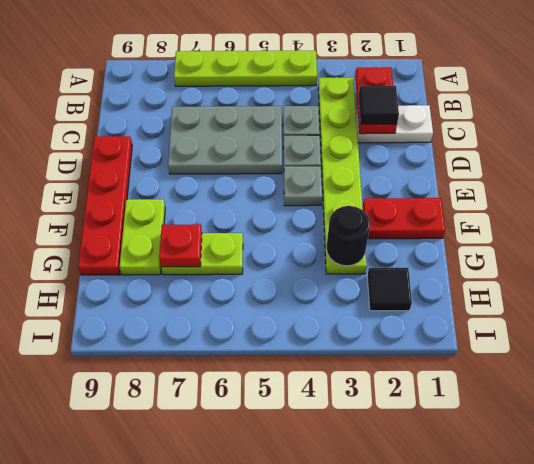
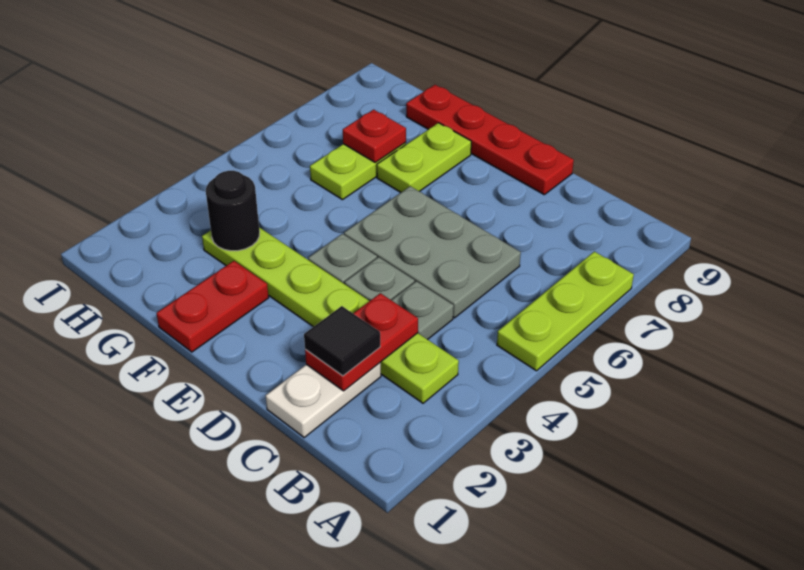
lime 1x4 plate [174,50,317,86] -> lime 1x3 plate [497,251,634,371]
red 1x2 plate [355,67,397,134] -> red 1x2 plate turned to [305,293,418,391]
grey 2x3 plate [168,106,282,174] -> grey 2x3 plate turned to [344,186,521,318]
lime 1x2 plate [120,199,165,275] -> lime 1x2 plate turned to [377,123,471,192]
black 1x1 tile [367,268,412,311] -> none

